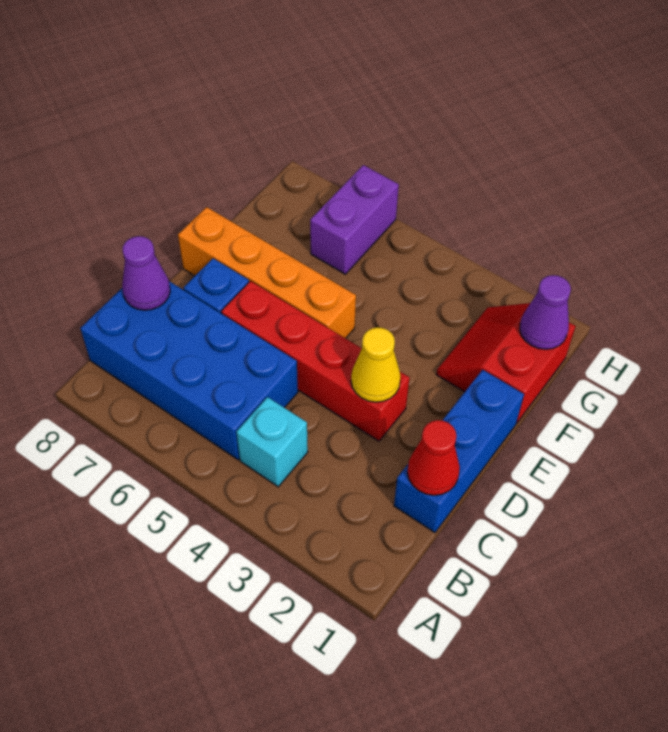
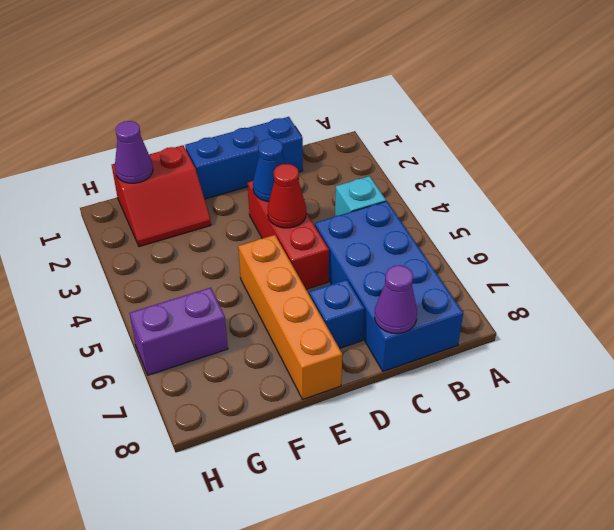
red 1x1 cone [407,420,460,495] -> red 1x1 cone moved to [268,164,306,228]
red 1x4 brick [221,281,409,441] -> red 1x3 brick [248,181,329,289]
yellow 1x1 cone [351,327,401,402] -> blue 1x1 cone [253,139,285,202]

